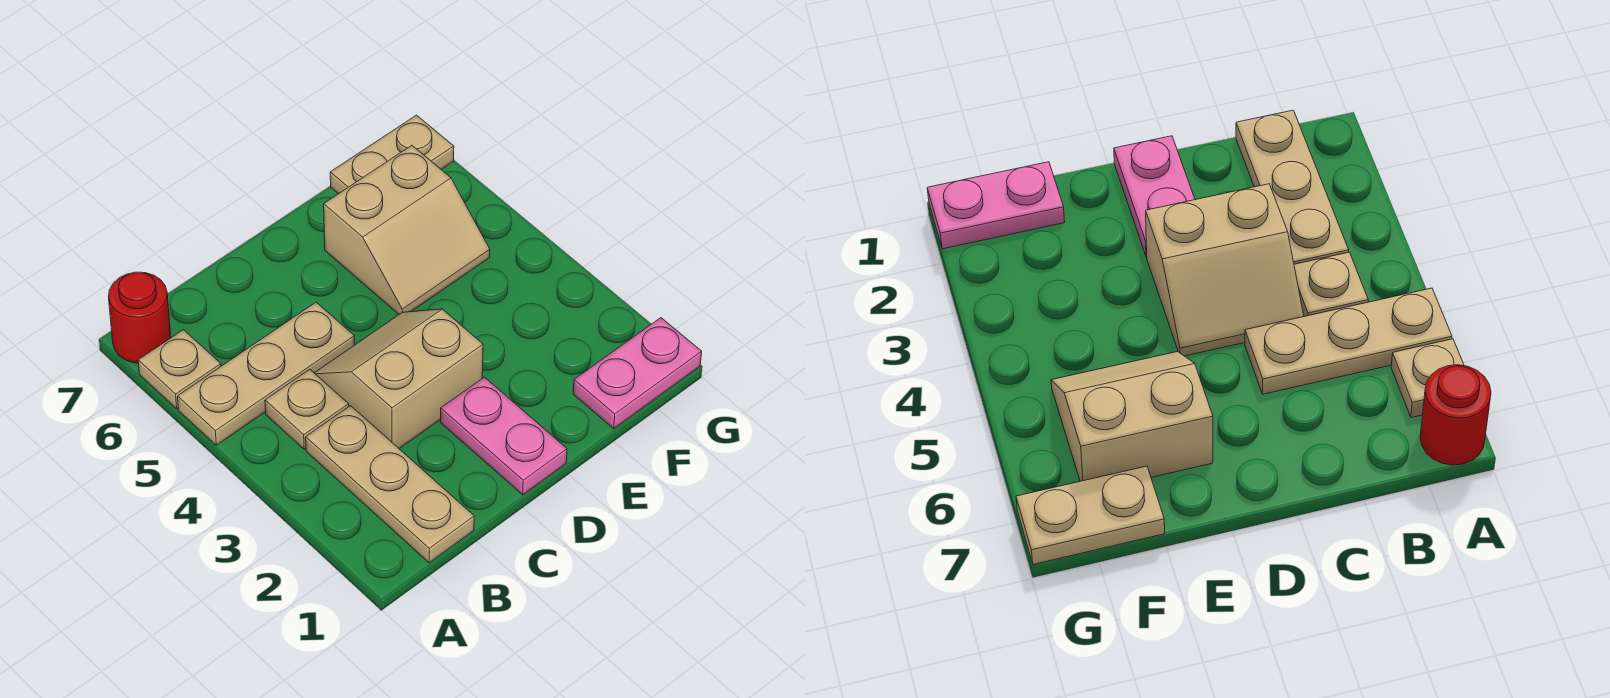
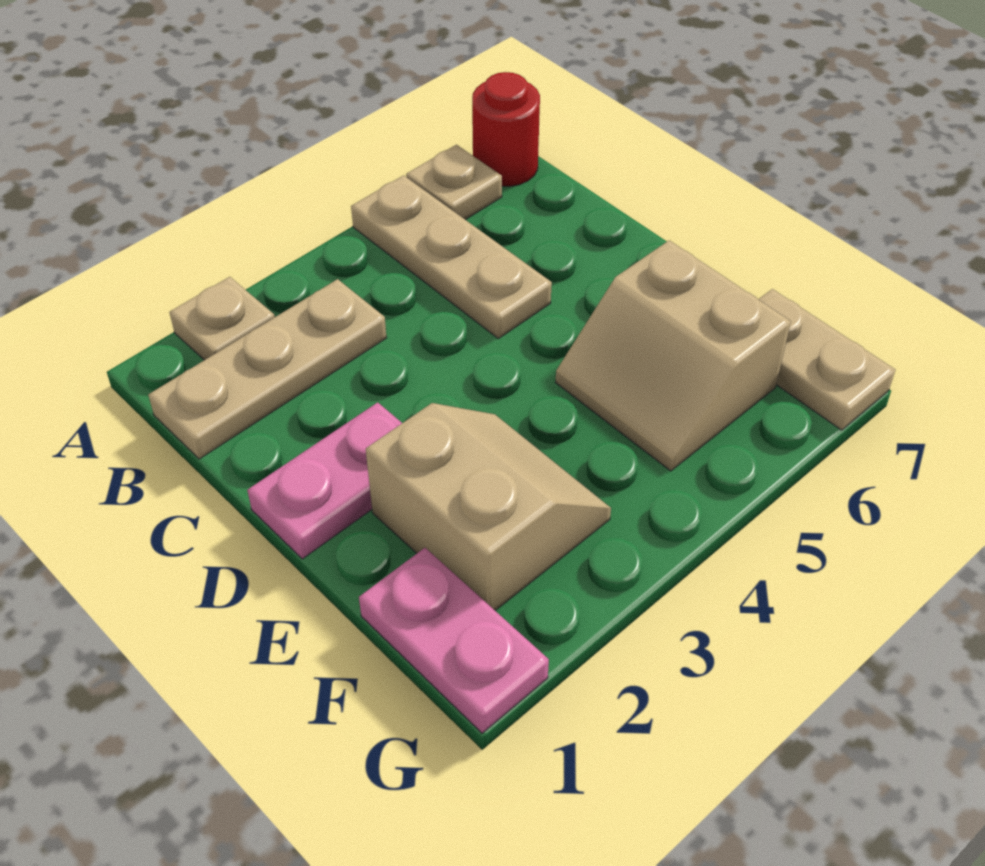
tan 1x1 plate [265,369,349,449] -> tan 1x1 plate moved to [169,277,275,360]
tan 2x2 slope [315,309,483,449] -> tan 2x2 slope moved to [366,403,611,610]

